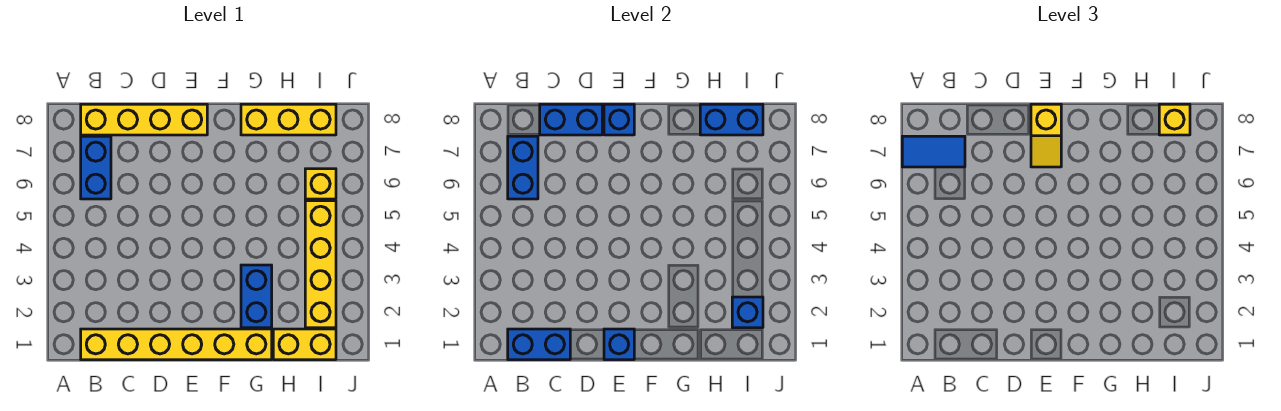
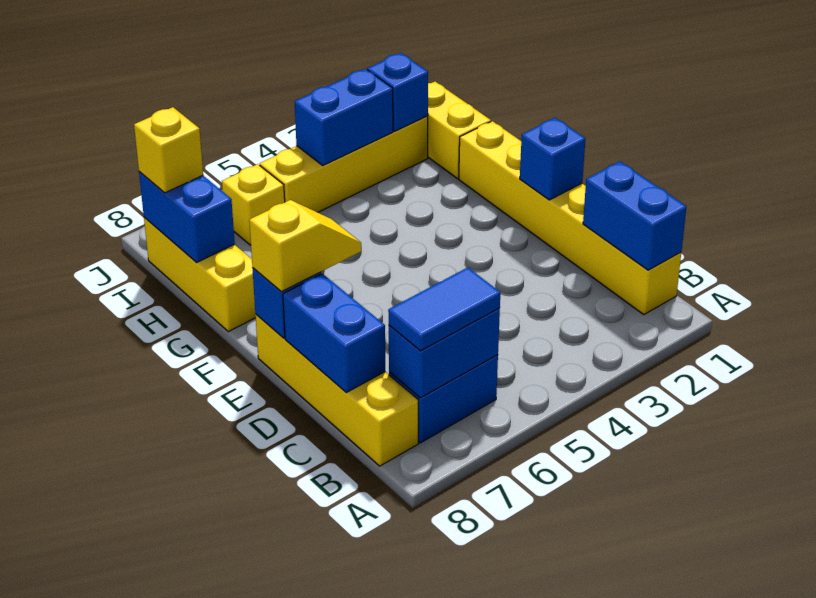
blue 1x2 tile [902,136,965,167] -> blue 1x2 tile turned to [388,267,500,351]
blue 1x2 brick [241,265,272,328] -> blue 1x2 brick moved to [295,69,393,165]

